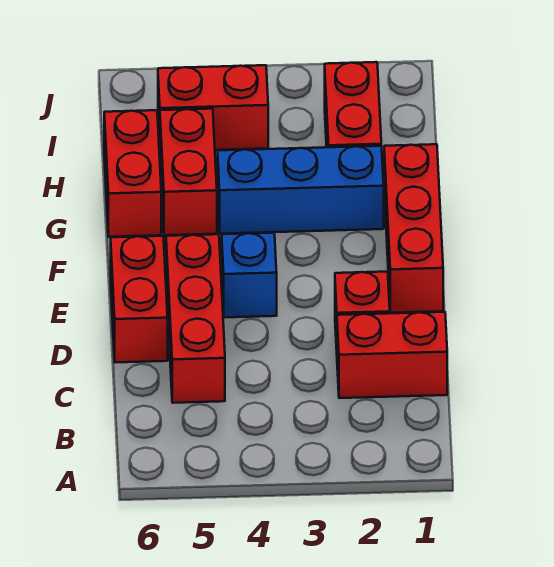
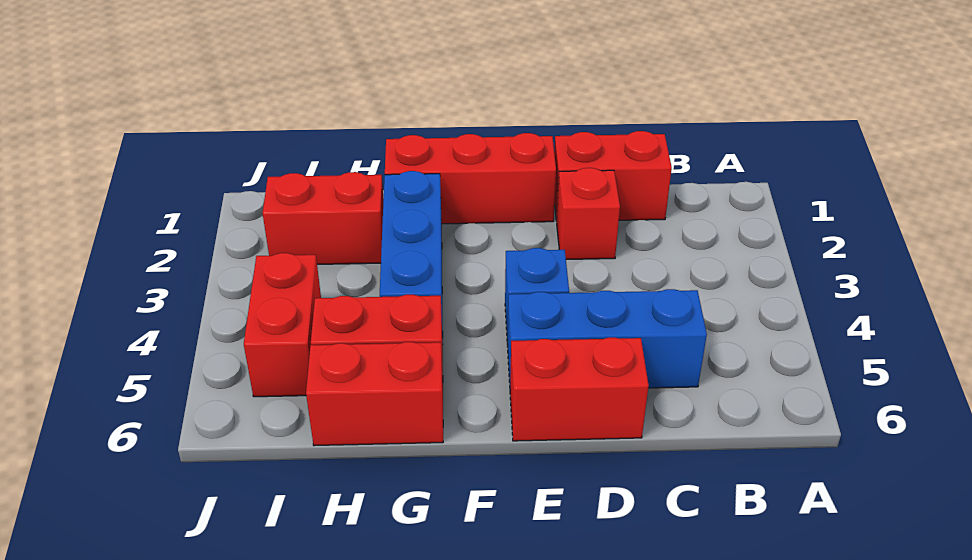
red 1x2 brick [337,312,447,398] -> red 1x2 brick turned to [554,131,672,221]
red 1x3 brick [166,234,225,403] -> blue 1x3 brick [507,289,707,388]

